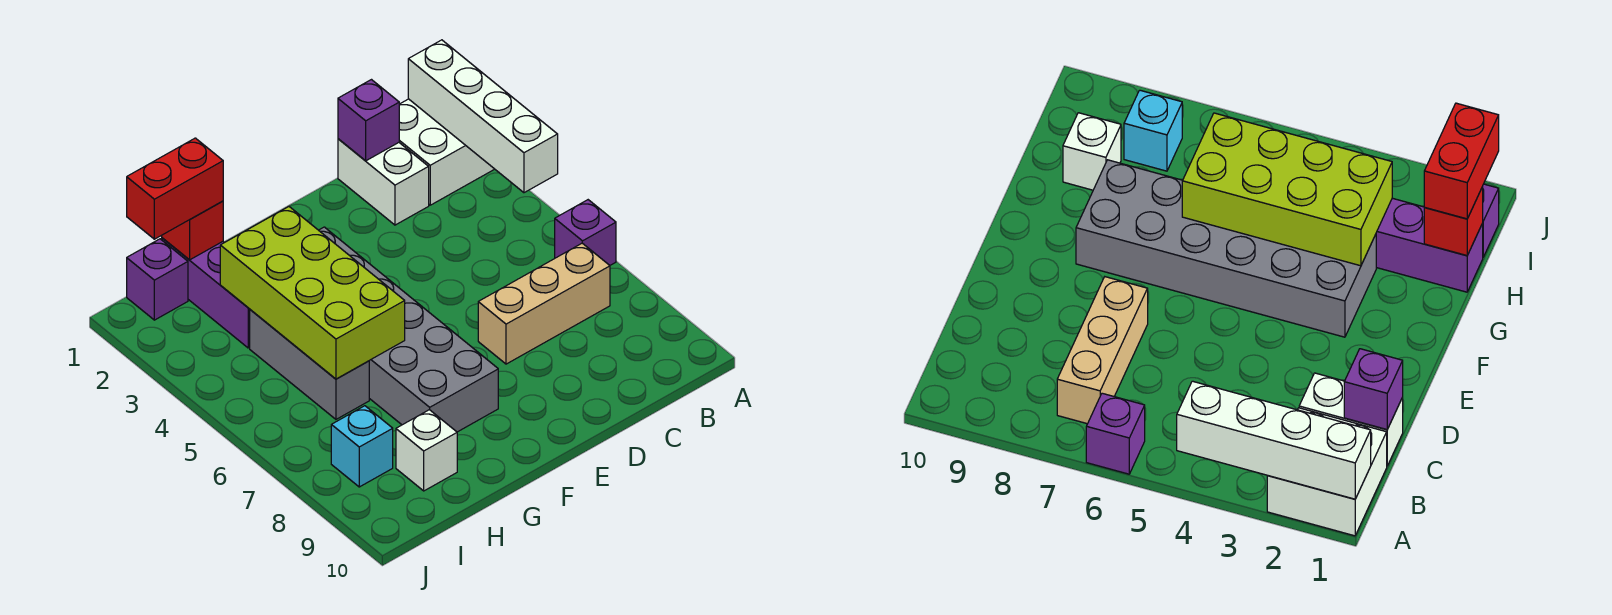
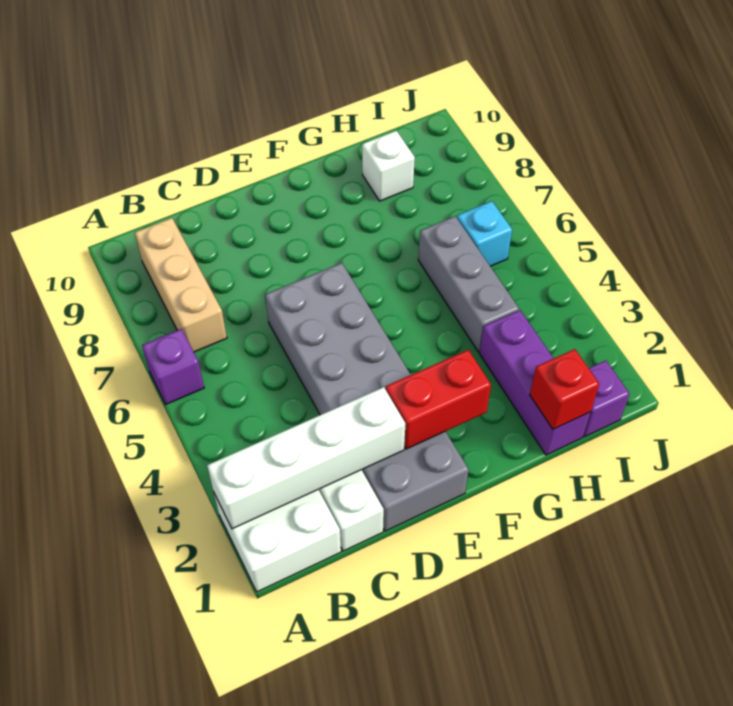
white 1x4 brick [408,40,558,193] -> white 1x4 brick turned to [207,387,406,529]
tan 1x3 brick [478,243,610,364] -> tan 1x3 brick turned to [135,218,227,352]
purple 1x1 brick [338,80,399,161] -> none
grey 2x6 brick [319,227,498,432] -> grey 2x6 brick moved to [265,263,469,531]
lime 2x4 brick [220,207,405,379] -> none
red 1x2 brick [127,138,223,239] -> red 1x2 brick moved to [386,350,491,449]
cyan 1x1 brick [331,406,393,487] -> cyan 1x1 brick moved to [457,201,512,266]

